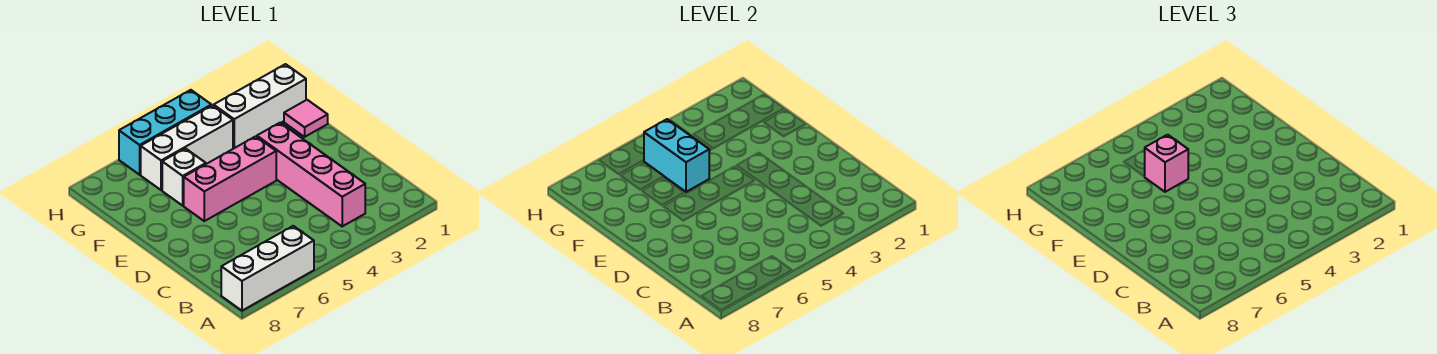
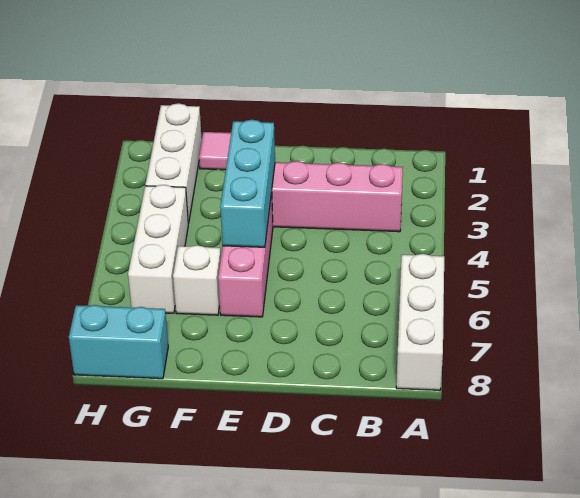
cyan 1x2 brick [644,119,709,192] -> cyan 1x2 brick moved to [69,305,168,379]
pink 1x1 brick [1145,135,1188,192] -> none
cyan 1x3 brick [119,90,211,175] -> cyan 1x3 brick moved to [220,120,275,247]

